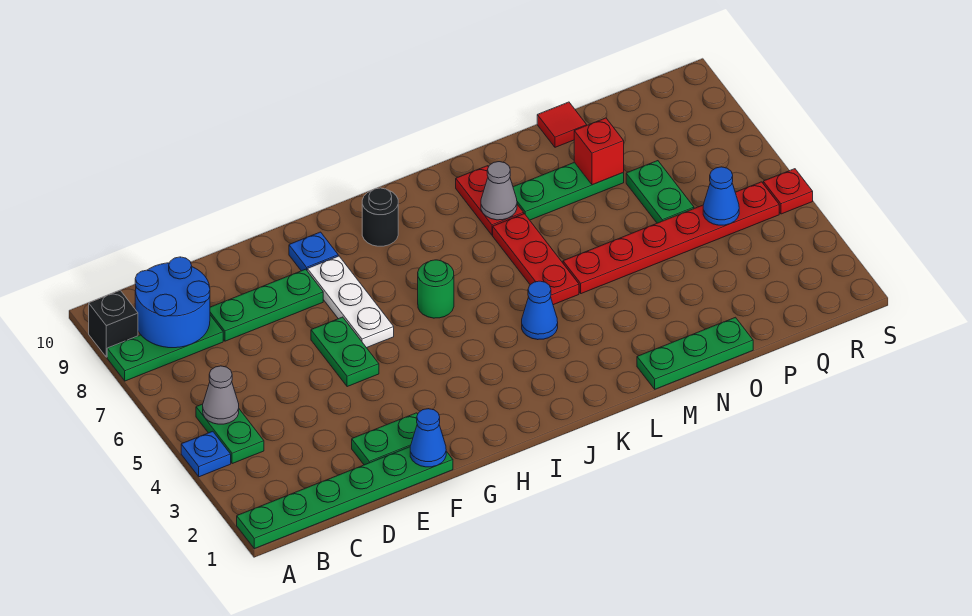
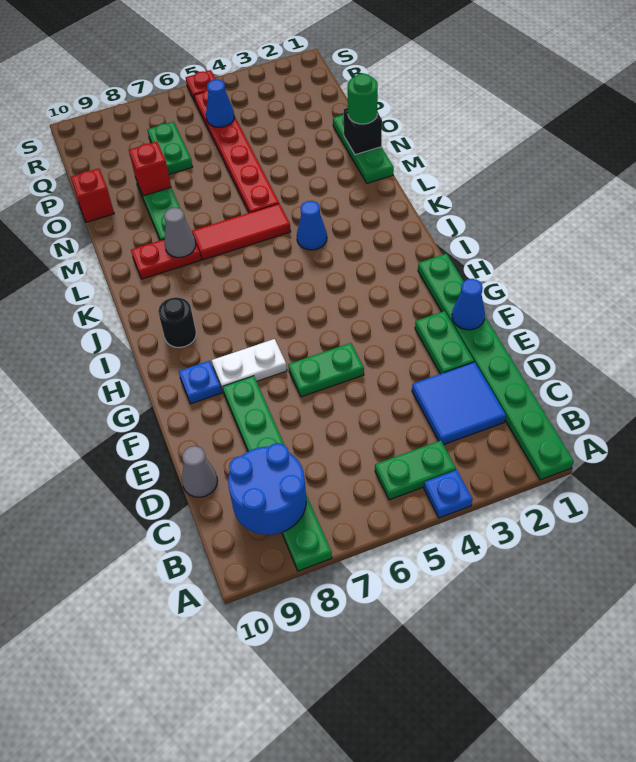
green 1x6 plate [237,447,453,549] -> green 1x8 plate [418,254,574,480]
black 1x1 brick [89,290,138,357] -> black 1x1 brick moved to [344,108,382,155]
grey 1x1 cone [203,366,239,424] -> grey 1x1 cone moved to [182,446,218,497]
none -> blue 2x2 tile [412,362,506,445]
white 1x3 plate [307,256,394,348] -> white 1x2 plate [212,339,287,390]
green 1x1 round brick [418,260,454,318] -> green 1x1 round brick moved to [348,73,378,124]
red 1x3 plate [493,214,579,305] -> red 1x3 tile [192,204,291,260]
red 1x1 tile [537,102,587,147] -> red 1x1 brick [71,168,114,222]
green 1x2 plate [626,161,694,223] -> green 1x2 plate turned to [147,122,193,174]

